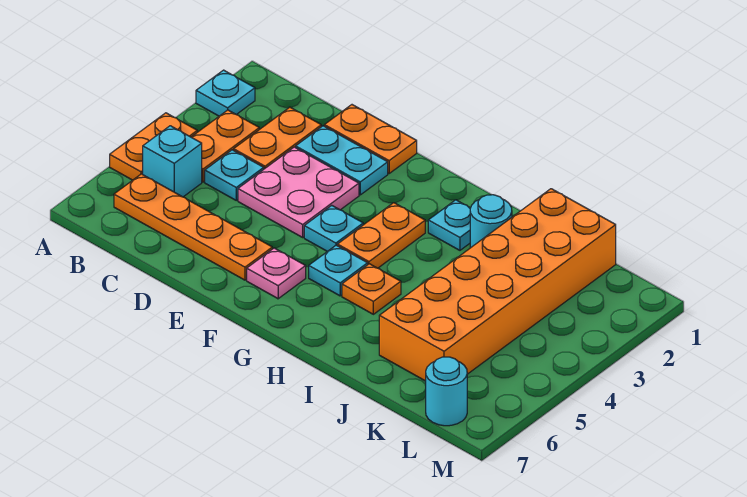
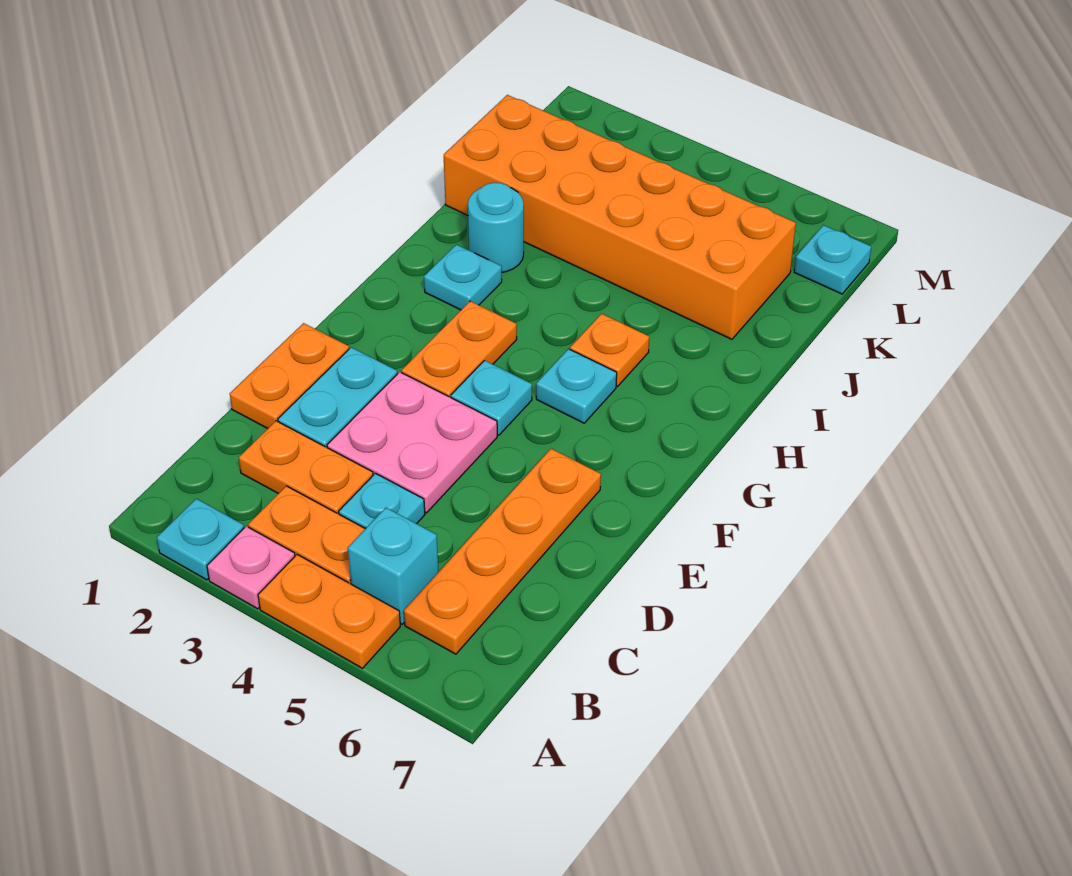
pink 1x1 plate [247,248,306,299] -> pink 1x1 plate moved to [207,526,295,609]
orange 1x2 plate [337,203,425,268] -> orange 1x2 plate turned to [401,301,517,397]
cyan 1x1 round brick [426,357,467,426] -> cyan 1x1 plate [794,225,871,294]

